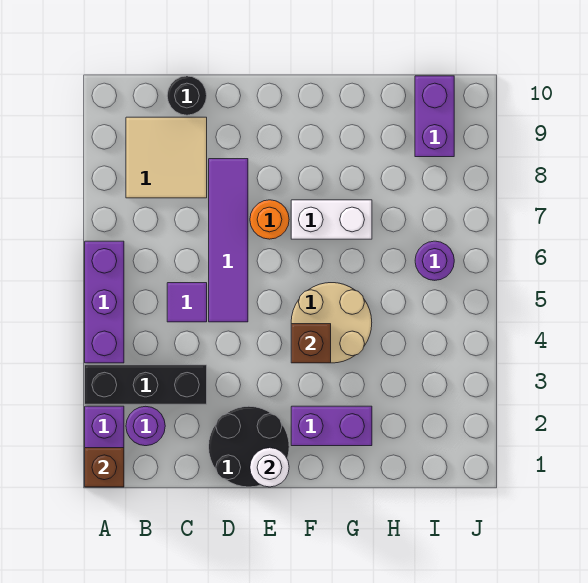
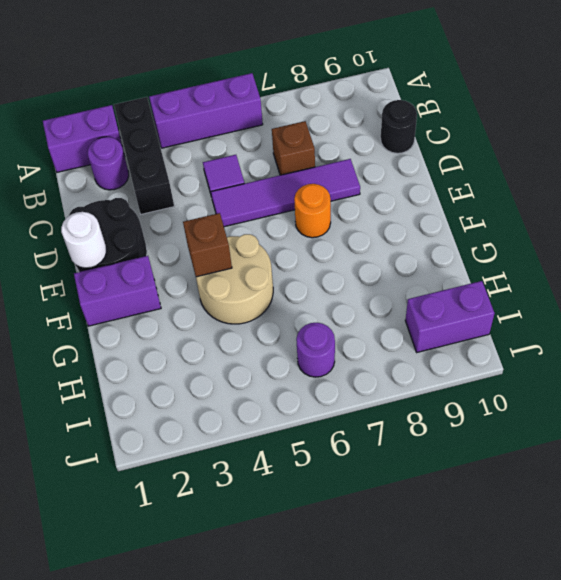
brown 1x1 brick [85,448,124,487] -> brown 1x1 brick moved to [272,121,315,175]
tan 2x2 tile [126,117,207,198] -> none
purple 1x2 brick [291,406,372,446] -> purple 1x2 brick turned to [74,256,161,326]
white 1x2 brick [291,200,372,239] -> none

